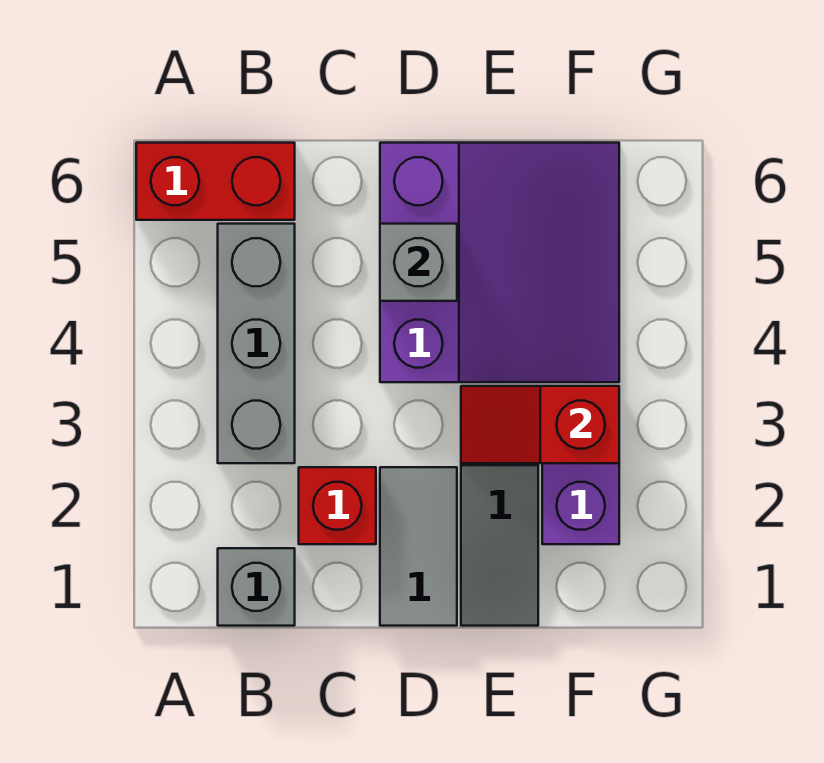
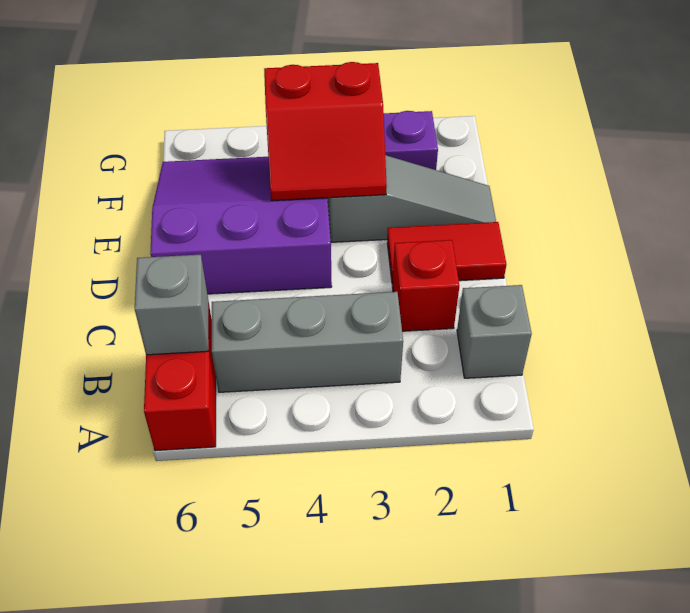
grey 1x2 tile [380,467,457,626] -> red 1x2 tile [387,222,506,283]
grey 1x1 brick [380,224,457,301] -> grey 1x1 brick moved to [135,255,209,355]
red 1x2 slope [461,386,619,463] -> red 2x2 slope [264,62,387,201]

